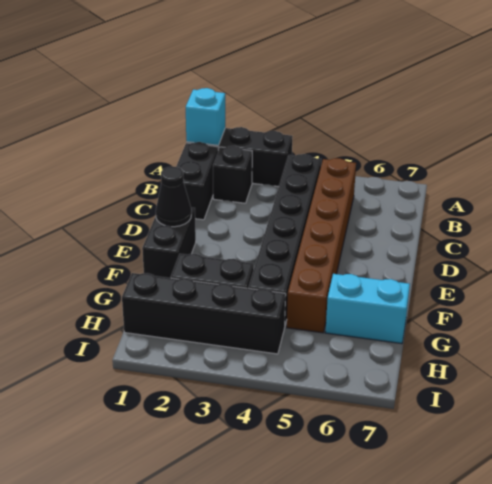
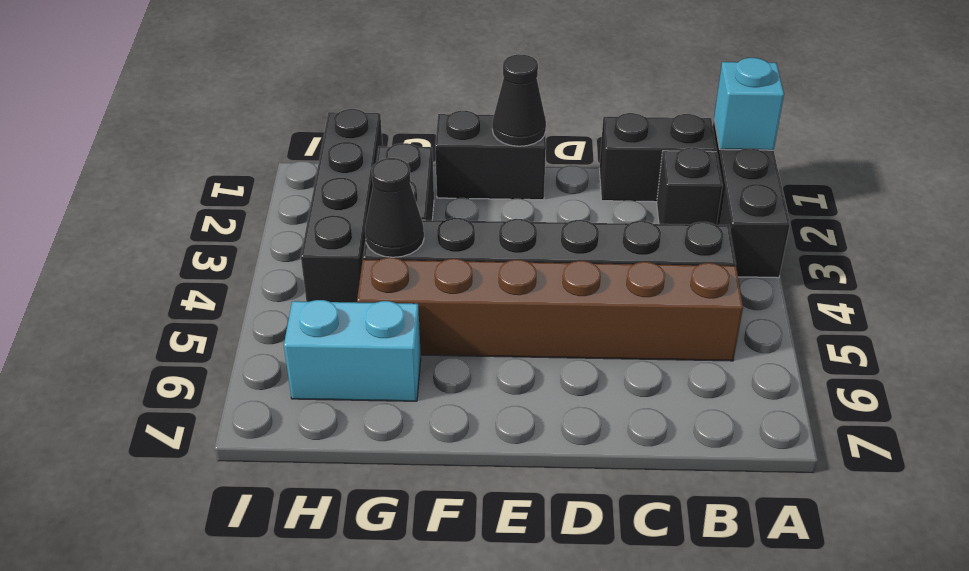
none -> black 1x1 cone [365,158,424,257]
cyan 1x2 brick [325,274,410,344] -> cyan 1x2 brick turned to [284,300,421,401]

